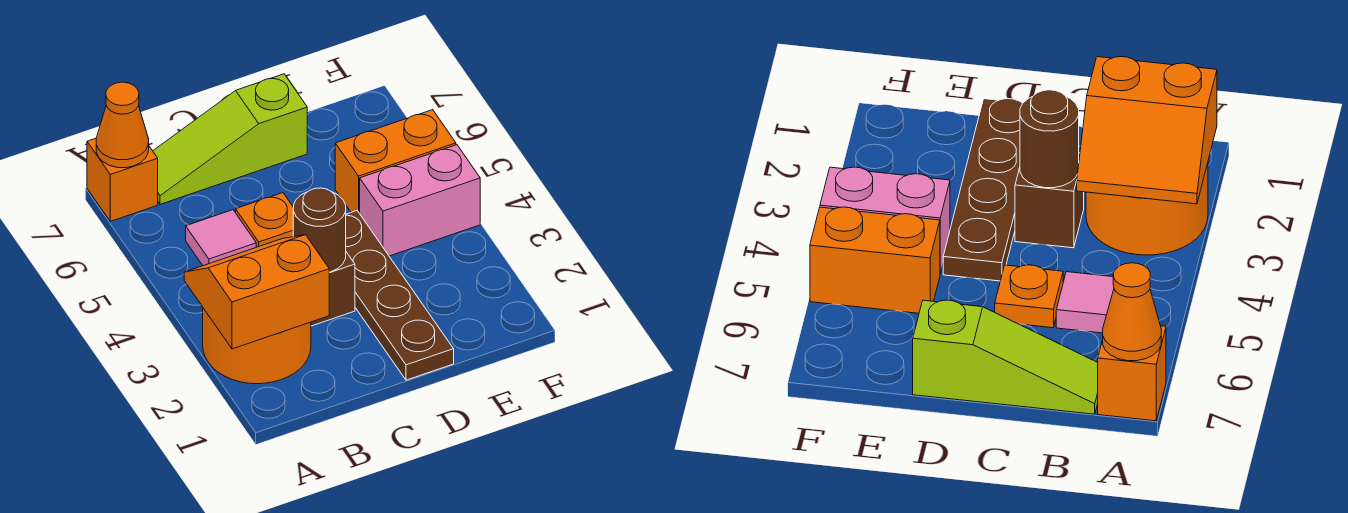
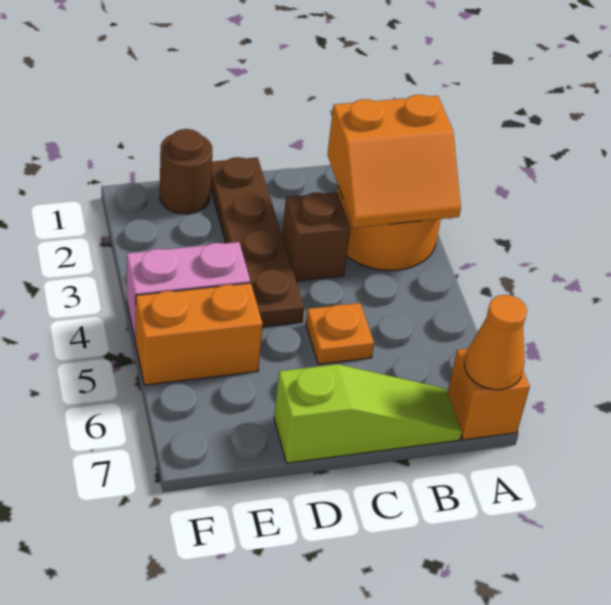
pink 1x1 tile [186,210,256,266] -> none
brown 1x1 round brick [293,188,346,272] -> brown 1x1 round brick moved to [160,129,212,214]

